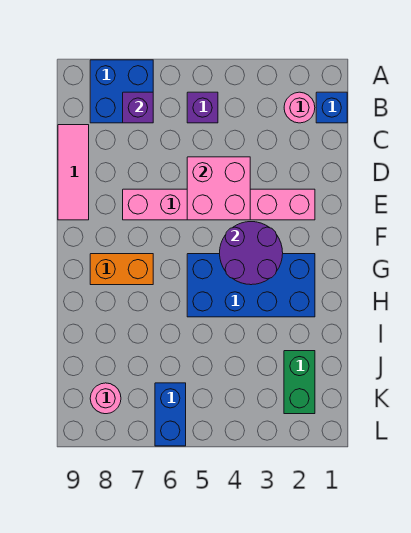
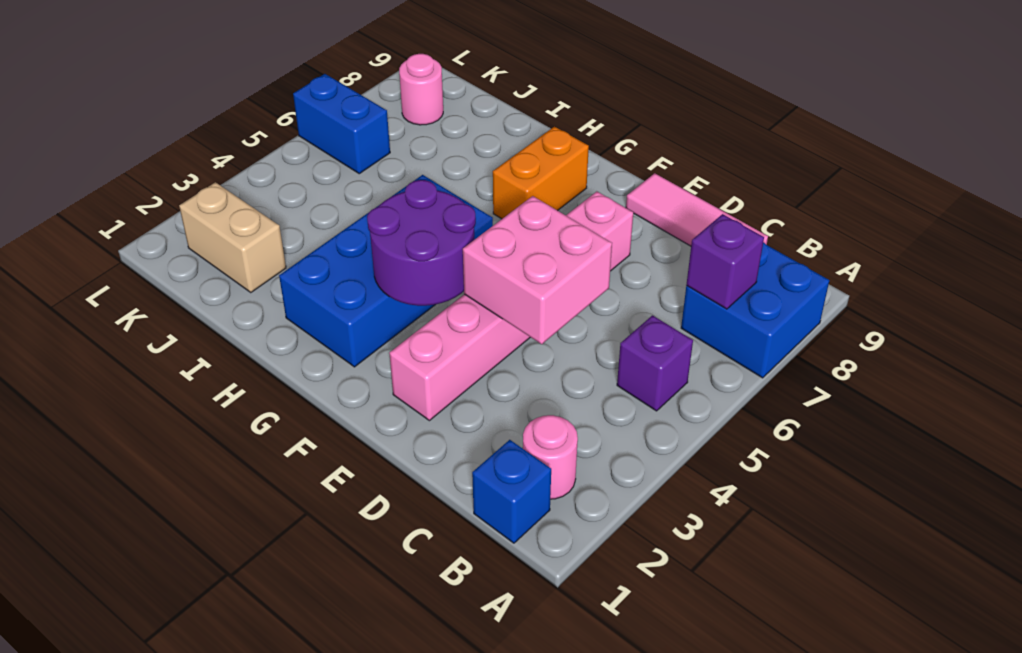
green 1x2 brick [284,351,315,414] -> tan 1x2 brick [179,182,286,293]

